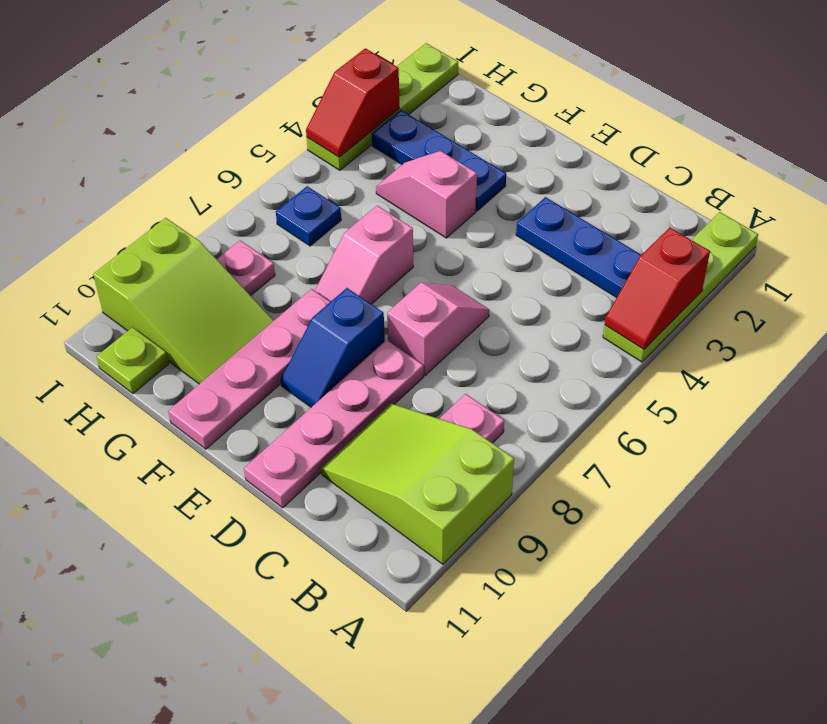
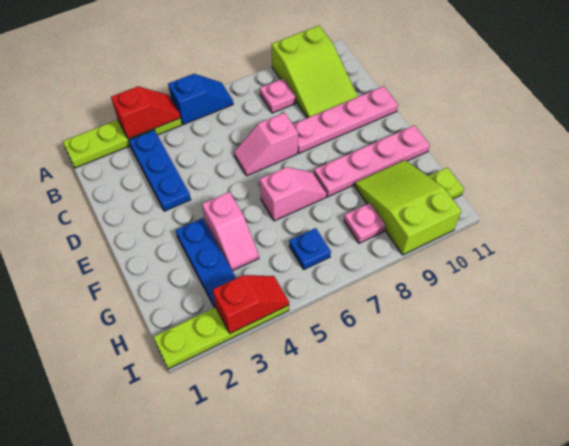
blue 1x2 slope [281,288,385,407] -> blue 1x2 slope moved to [168,74,233,124]

